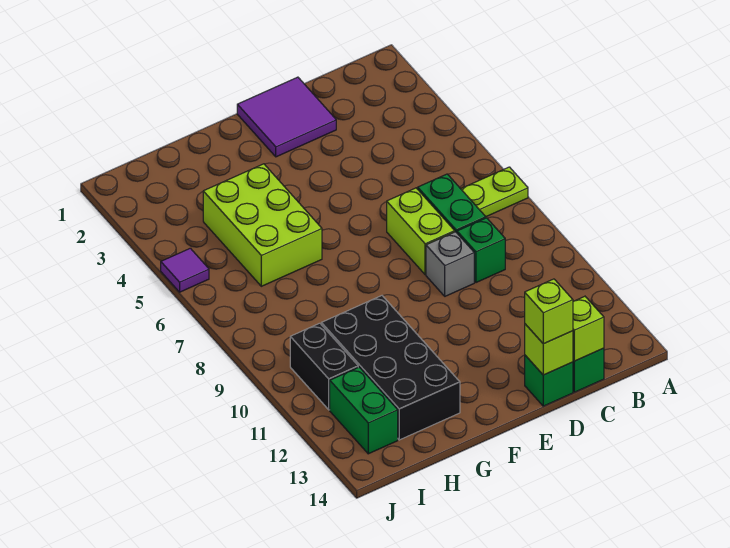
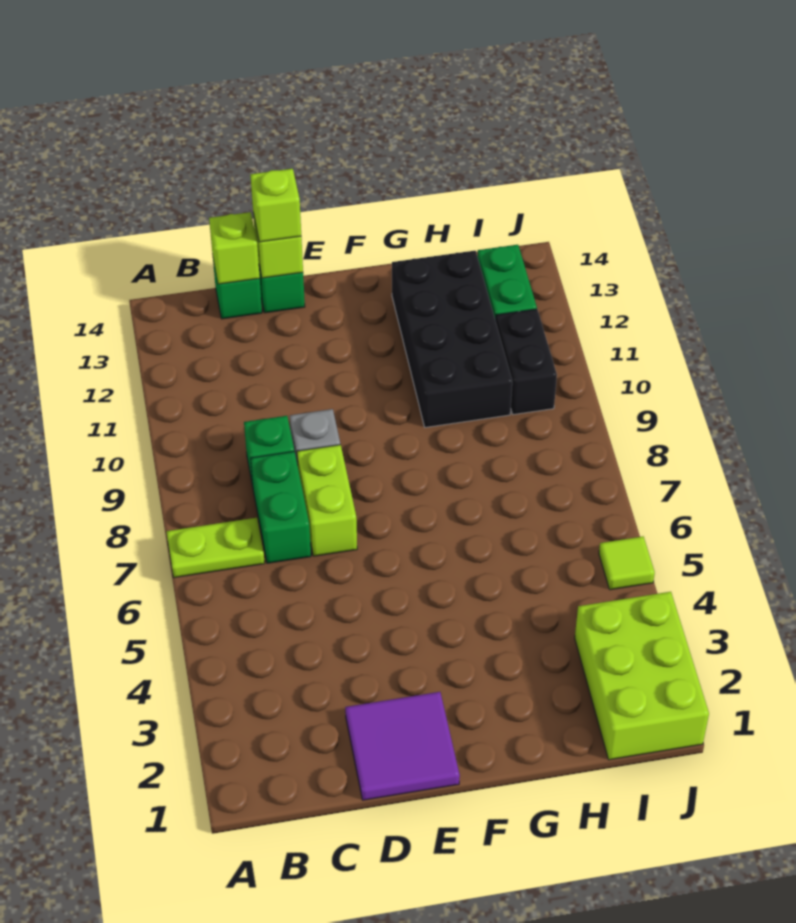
lime 2x3 brick [203,164,322,286] -> lime 2x3 brick moved to [575,592,709,760]
purple 1x1 tile [161,248,209,292] -> lime 1x1 tile [599,536,655,590]

